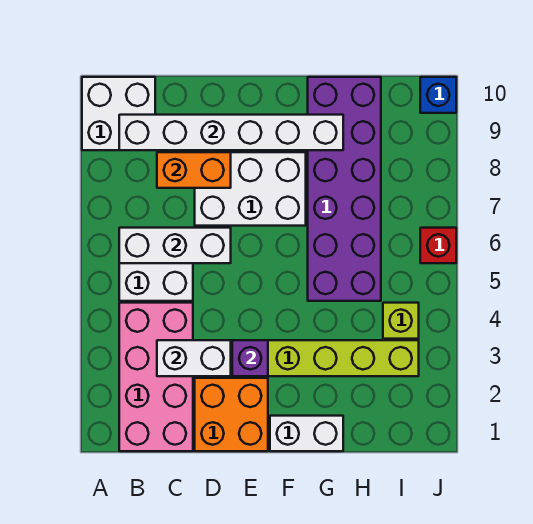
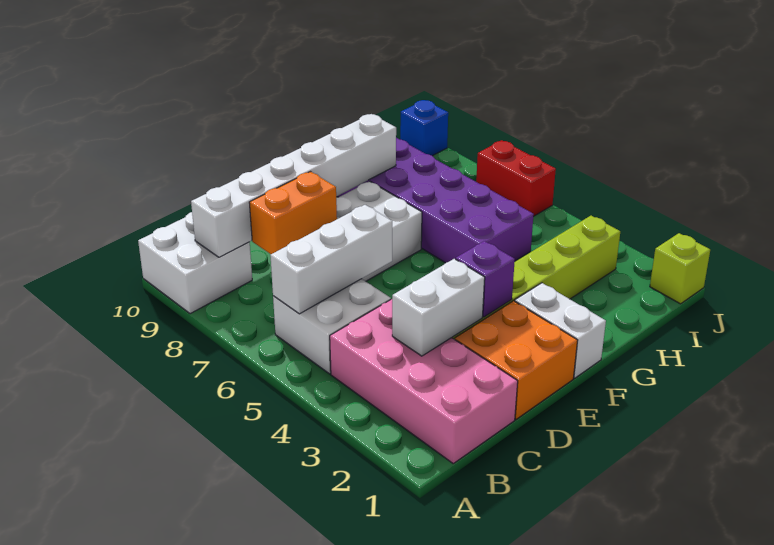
white 1x2 brick [270,416,343,451] -> white 1x2 brick turned to [515,283,606,378]
lime 1x1 brick [383,303,419,339] -> lime 1x1 brick moved to [650,233,710,304]
red 1x1 brick [420,228,456,263] -> red 1x2 brick [476,140,556,217]

